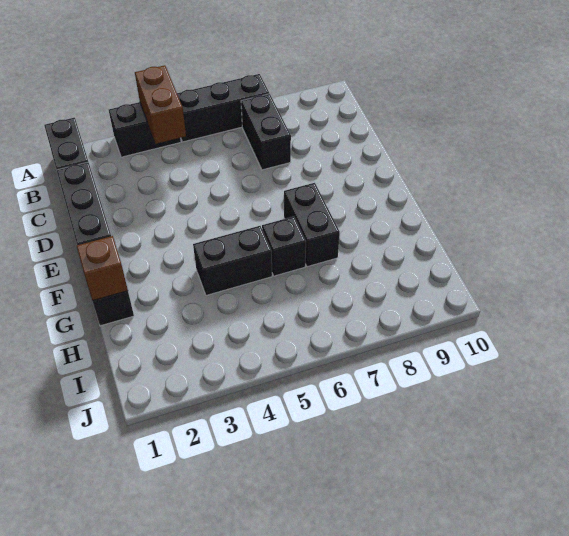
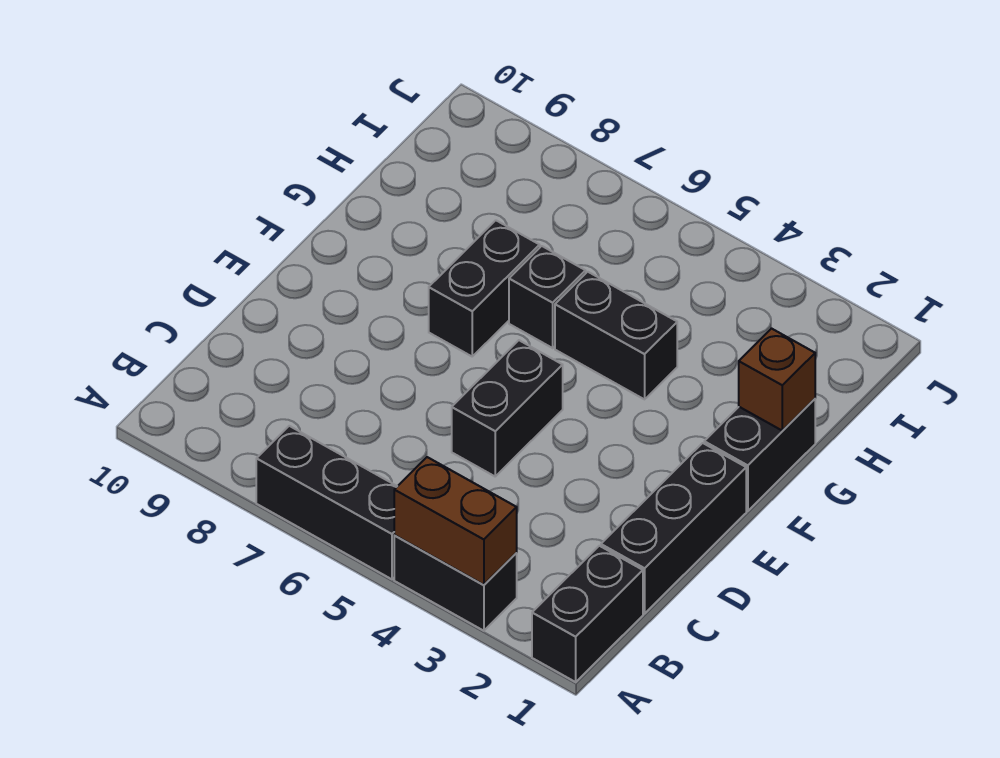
brown 1x2 brick [135,65,186,144] -> brown 1x2 brick turned to [394,457,517,585]
black 1x2 brick [241,94,291,170] -> black 1x2 brick moved to [452,340,563,476]

